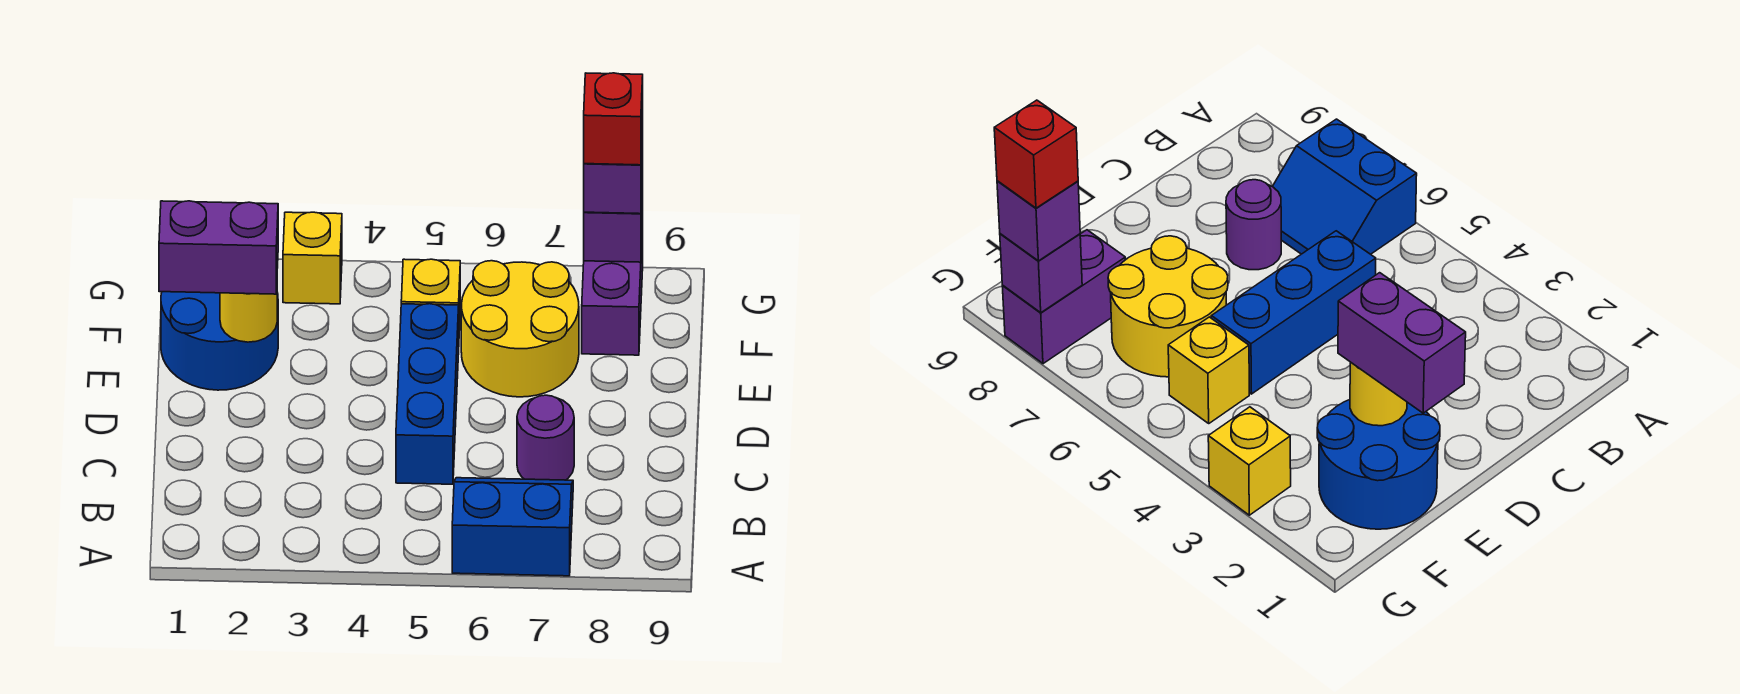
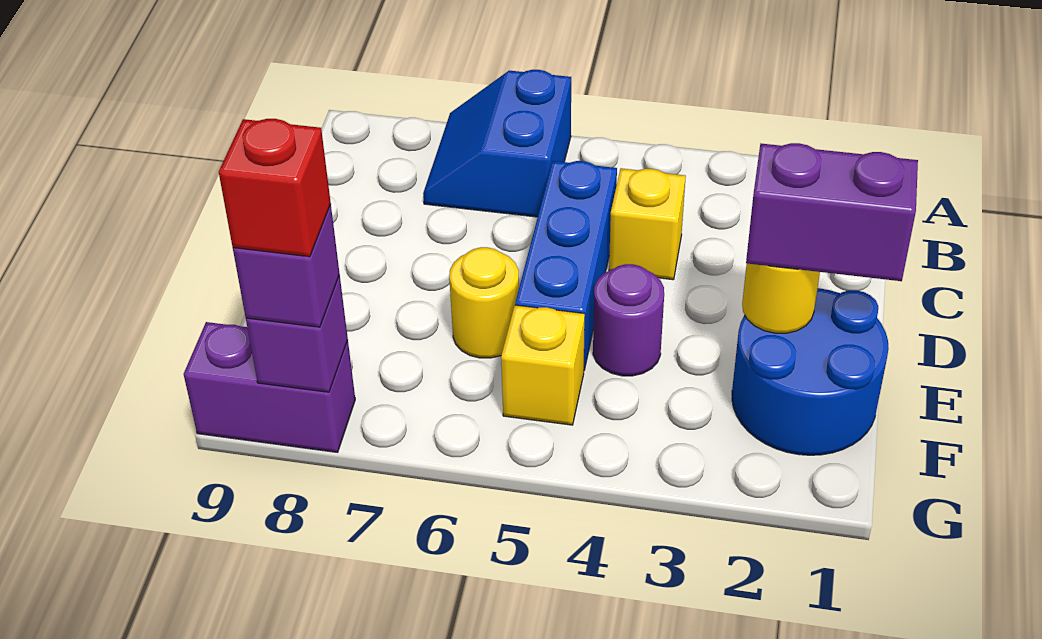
blue 2x2 slope [452,478,573,576] -> blue 2x2 slope turned to [423,70,571,217]
purple 1x1 round brick [517,395,574,480] -> purple 1x1 round brick moved to [593,264,664,376]
yellow 2x2 round brick [461,261,579,397] -> yellow 1x1 round brick [449,247,519,358]
purple 1x2 brick [582,223,643,355] -> purple 1x2 brick turned to [184,322,355,452]
yellow 1x1 brick [283,212,342,304] -> yellow 1x1 brick moved to [609,168,686,280]

